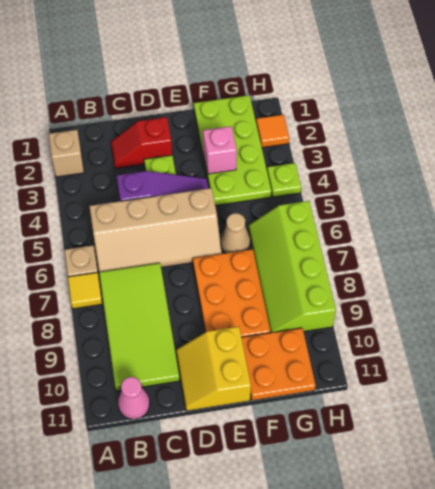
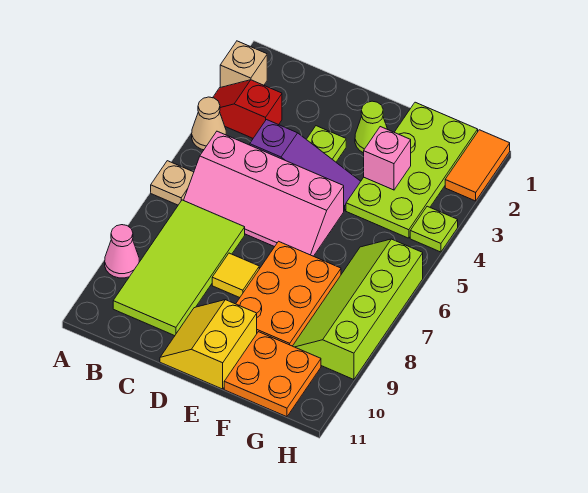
yellow 1x1 tile [68,272,102,309] -> yellow 1x1 tile moved to [212,253,259,298]
tan 2x4 slope [90,188,222,272] -> pink 2x4 slope [184,131,344,256]
pink 1x1 cone [118,377,150,419] -> pink 1x1 cone moved to [105,225,139,278]
red 1x2 slope [111,117,172,168] -> red 1x2 slope moved to [213,80,282,138]
none -> lime 1x1 cone [355,101,387,153]
tan 1x1 cone [221,213,250,253] -> tan 1x1 cone moved to [192,97,226,150]
orange 1x1 tile [256,115,289,148] -> orange 1x2 tile [445,130,510,201]

